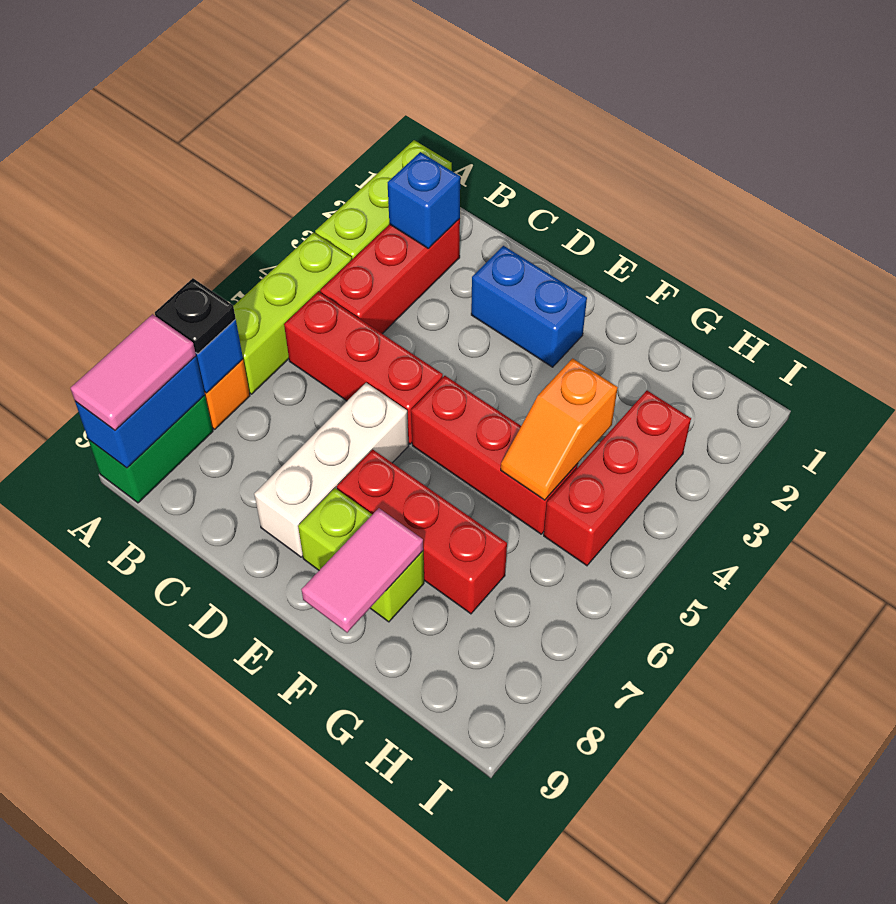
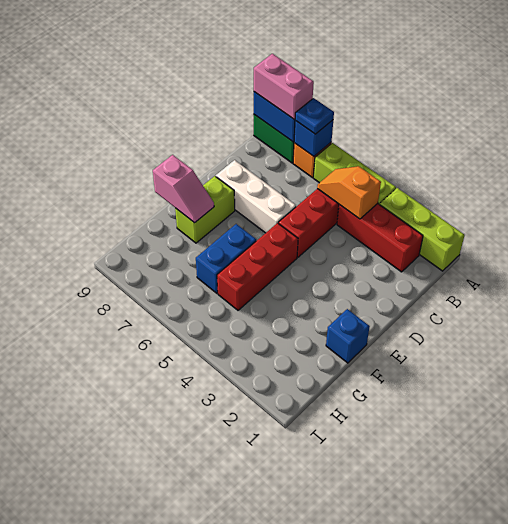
black 1x1 plate [155,278,236,354] -> blue 1x1 plate [295,98,334,134]
pink 1x2 tile [70,314,196,430] -> pink 1x2 brick [254,54,314,119]
blue 1x1 brick [388,152,460,249] -> blue 1x1 brick moved to [326,309,370,363]
blue 1x2 brick [471,246,587,367] -> blue 1x2 brick moved to [196,224,256,293]
red 1x3 brick [337,449,507,614] -> none
pink 1x2 tile [301,508,423,633] -> pink 1x2 slope [153,155,214,223]
orange 1x2 slope [501,359,618,500] -> orange 1x2 slope moved to [317,166,381,219]
red 1x3 brick [544,391,691,566] -> none

